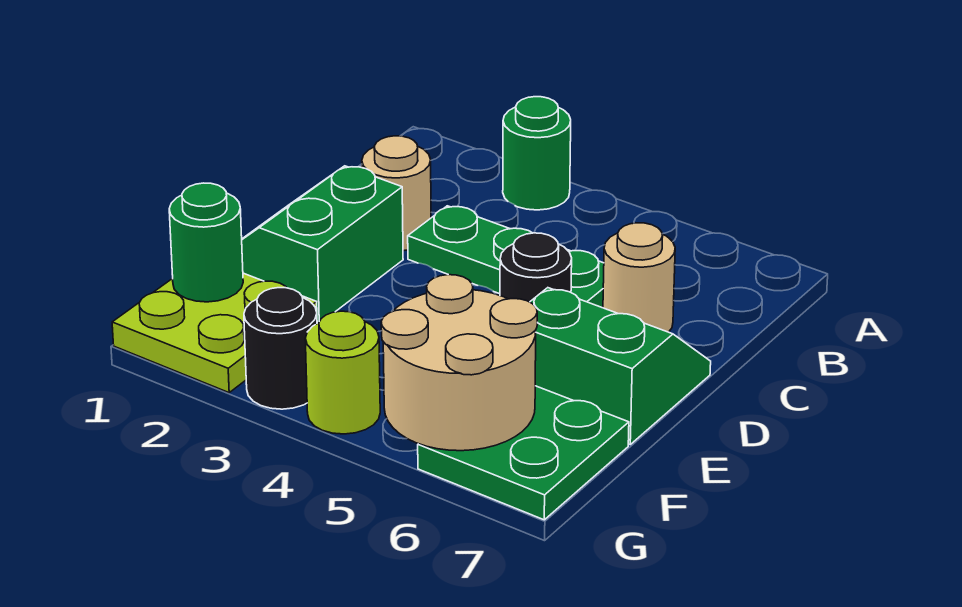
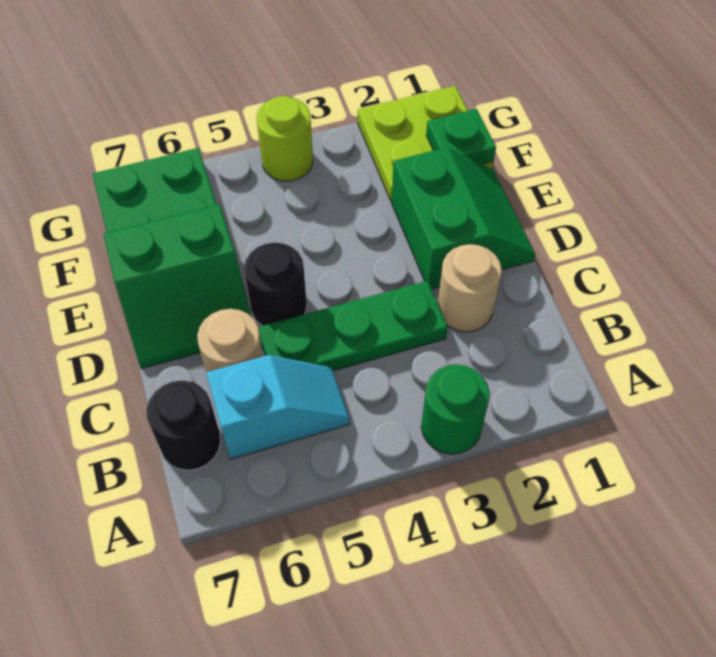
none -> cyan 1x2 slope [206,355,350,459]
green 1x1 round brick [169,183,243,302] -> green 1x1 plate [426,109,496,164]
tan 2x2 round brick [381,275,537,451] -> none
black 1x1 round brick [244,288,317,409] -> black 1x1 round brick moved to [146,381,221,470]

